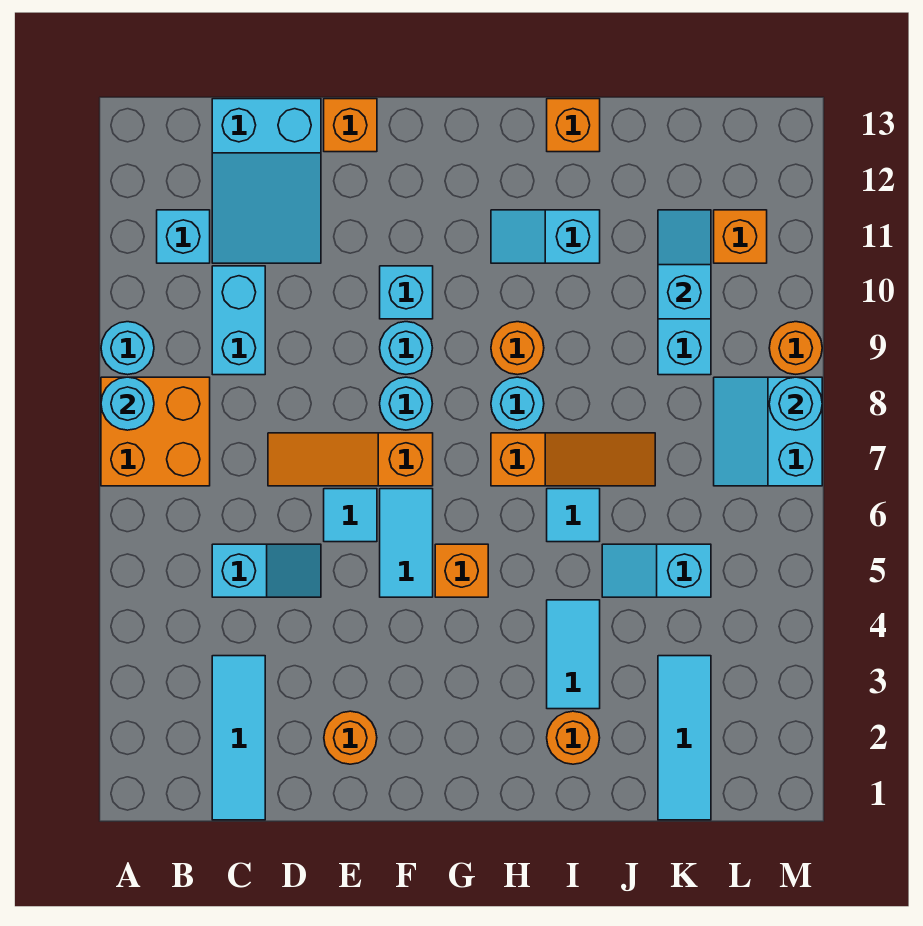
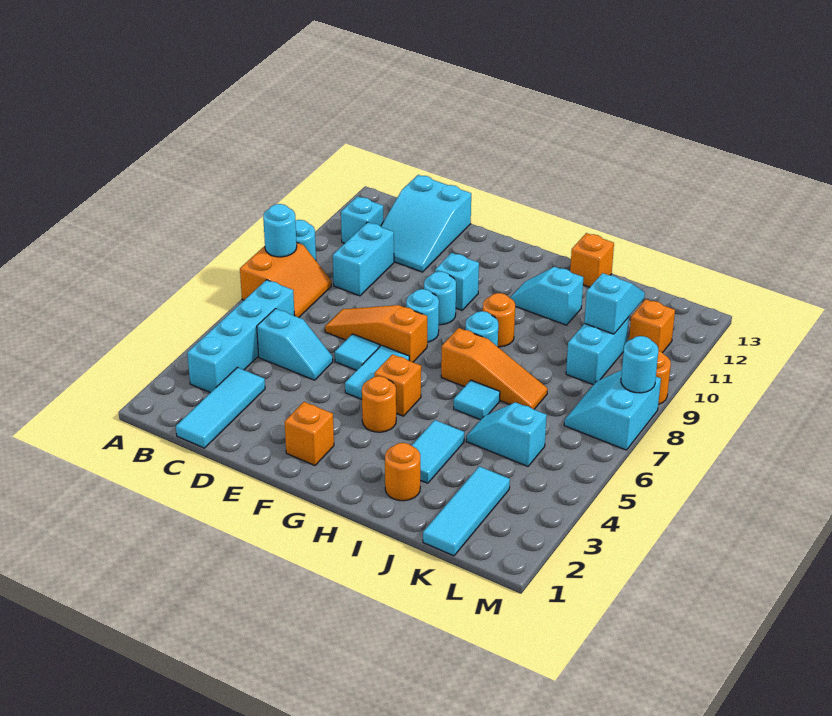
orange 2x2 brick [101,377,210,486] -> orange 2x2 slope [240,242,331,317]
none -> cyan 1x4 brick [187,280,295,393]
orange 1x1 round brick [324,711,377,764] -> orange 1x1 round brick moved to [362,376,396,432]
orange 1x1 brick [324,99,377,152] -> orange 1x1 brick moved to [285,402,334,465]

